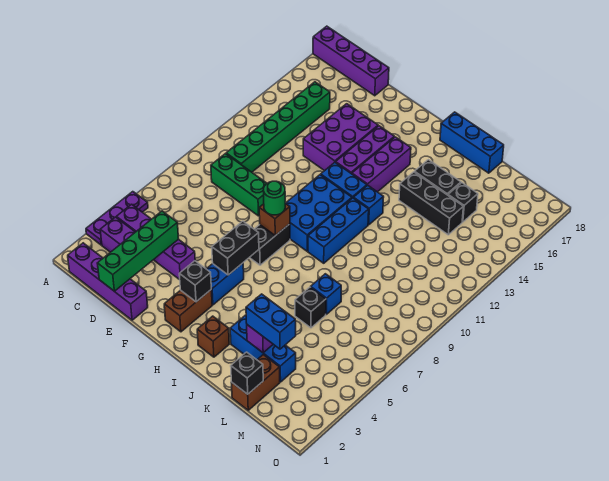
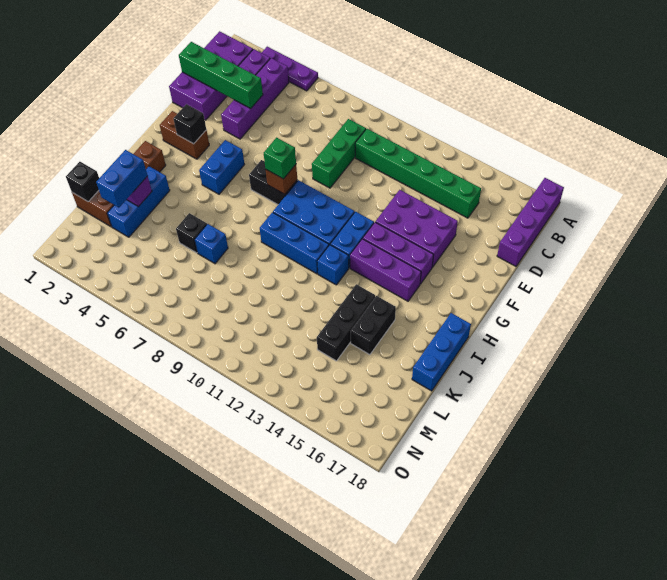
purple 1x4 brick [68,243,148,320] -> purple 2x4 brick [169,31,253,120]
blue 1x2 brick [207,263,244,305] -> blue 1x2 brick turned to [199,140,244,194]
black 1x2 brick [212,221,259,275] -> none
green 1x1 round brick [264,181,285,215] -> green 1x1 brick [264,138,296,179]
black 1x1 brick [448,183,478,222] -> none

